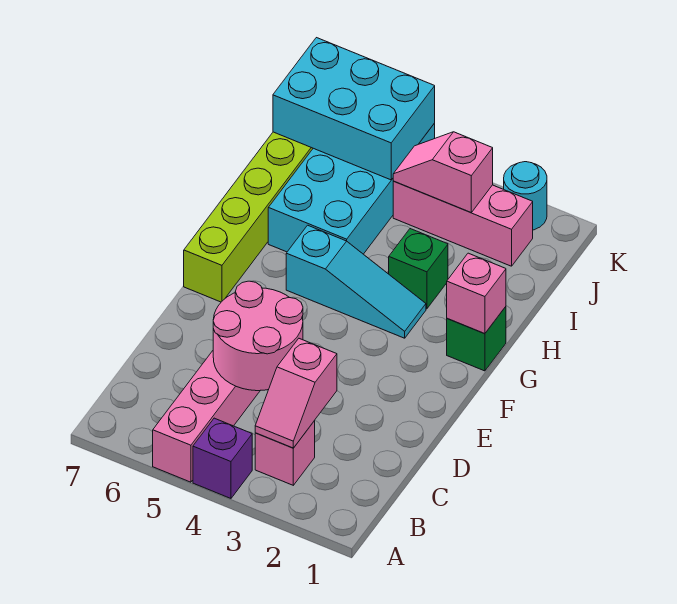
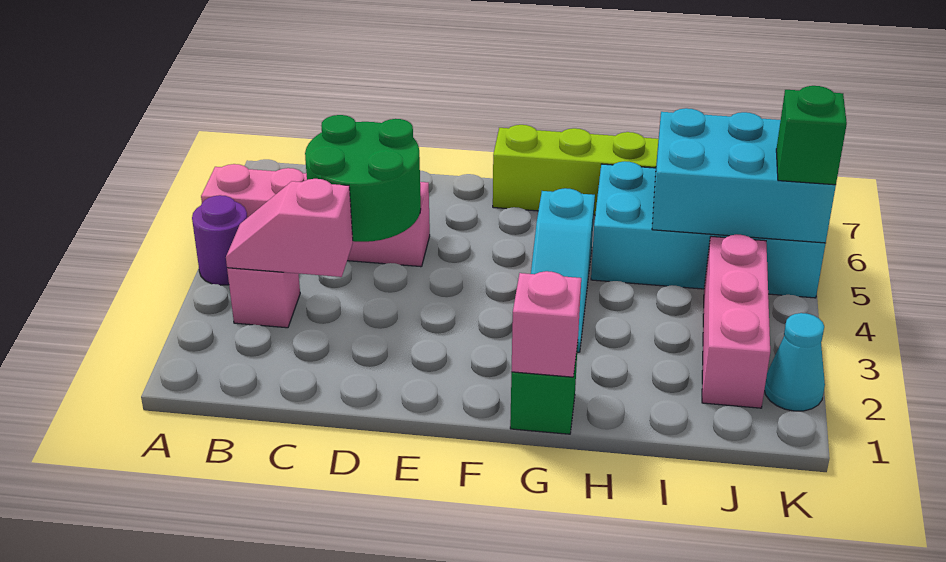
purple 1x1 brick [193,418,252,498] -> purple 1x1 round brick [192,195,247,285]
pink 2x2 round brick [213,281,303,391] -> green 2x2 round brick [305,115,421,242]
green 1x1 brick [389,229,448,309] -> green 1x1 brick moved to [776,86,847,185]
pink 1x2 slope [393,132,493,212] -> none
cyan 2x3 brick [273,38,435,180] -> cyan 2x3 brick turned to [652,108,836,243]
cyan 1x1 round brick [504,162,547,230] -> cyan 1x1 cone [764,313,825,411]

